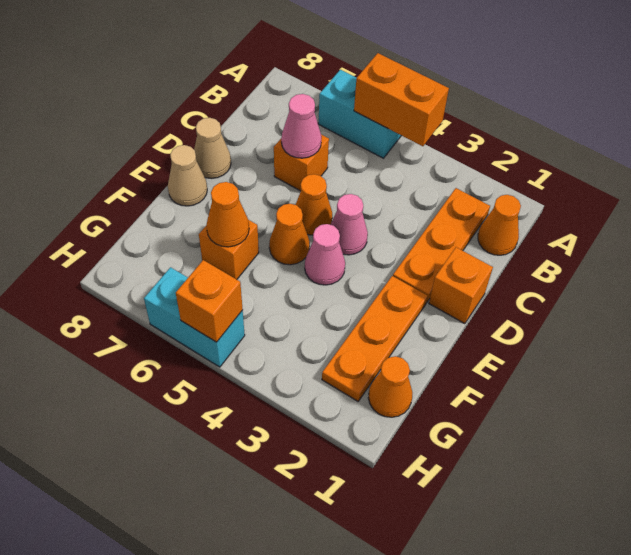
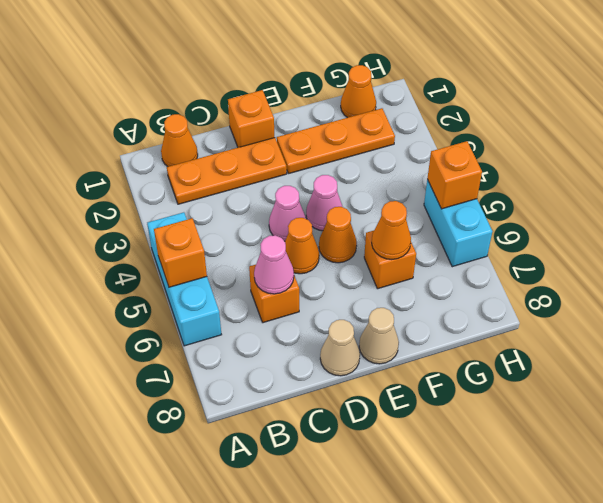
orange 1x2 brick [354,53,449,146] -> orange 1x1 brick [154,218,207,287]
cyan 1x2 brick [318,70,401,158] -> cyan 1x3 brick [147,212,222,346]

